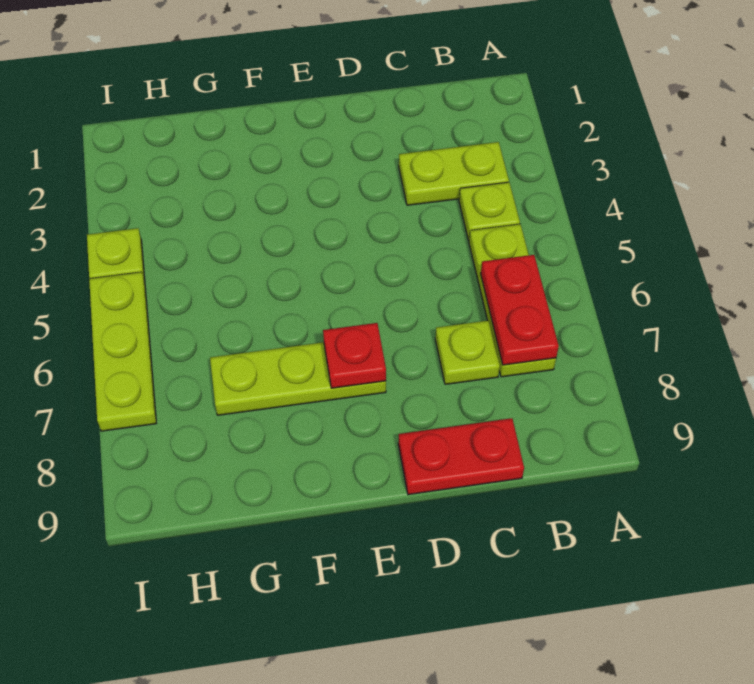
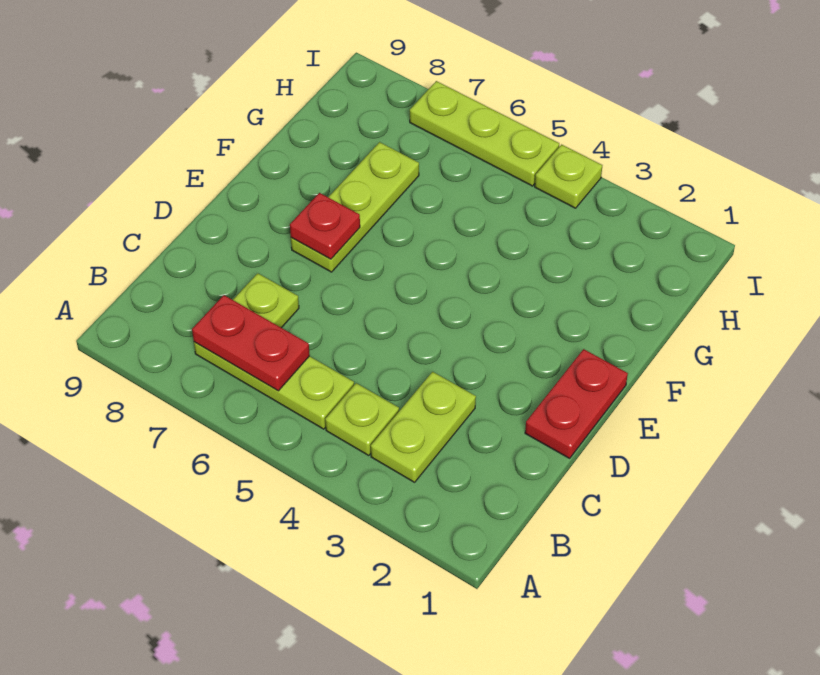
red 1x2 plate [398,418,524,495] -> red 1x2 plate moved to [525,349,628,458]

